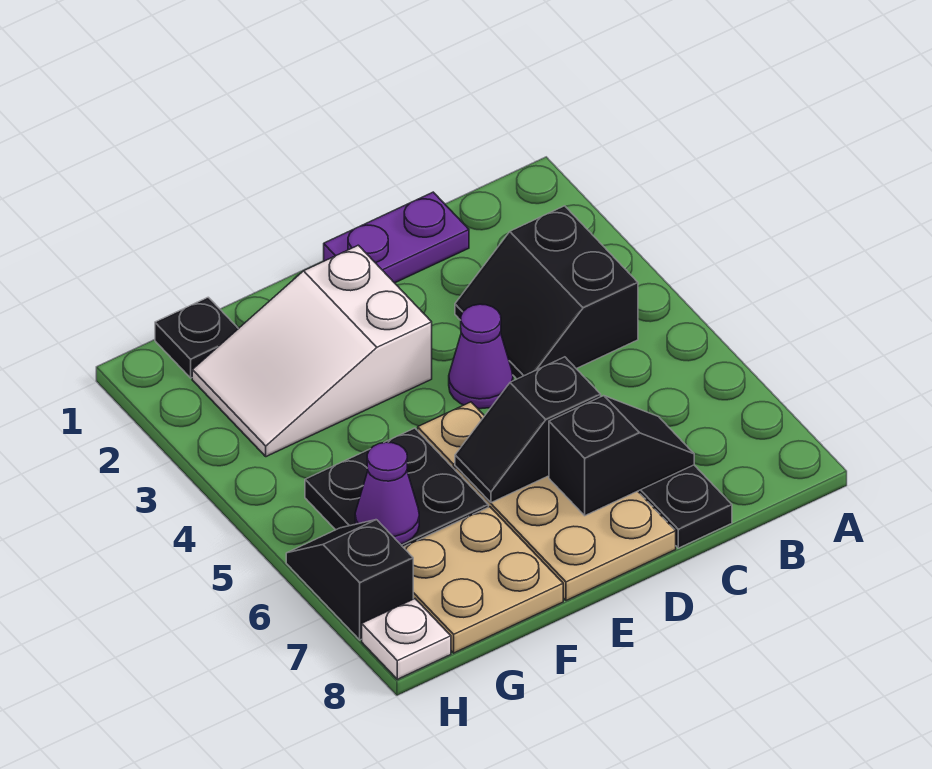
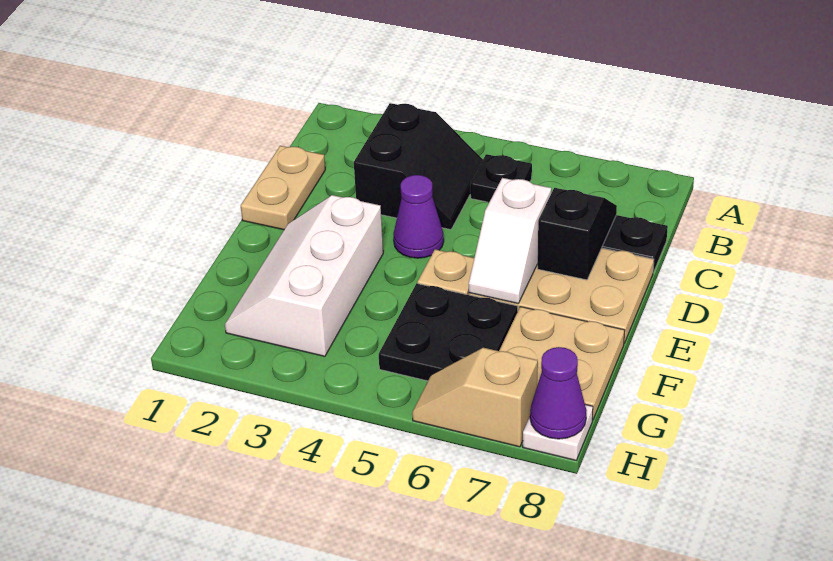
black 2x2 slope [455,206,638,379] -> black 2x2 slope turned to [354,103,483,230]
purple 1x2 plate [324,192,469,283] -> tan 1x2 plate [241,146,325,230]
black 1x2 slope [455,357,601,503] -> white 1x2 slope [469,178,551,304]
white 2x3 slope [192,245,432,457] -> white 2x3 slope turned to [225,195,383,356]
black 1x1 plate [155,297,238,378] -> black 1x1 plate moved to [470,154,532,202]
purple 1x1 cone [355,442,419,544] -> purple 1x1 cone moved to [530,347,587,439]
black 1x2 slope [286,520,413,640] -> tan 1x2 slope [412,348,538,447]

